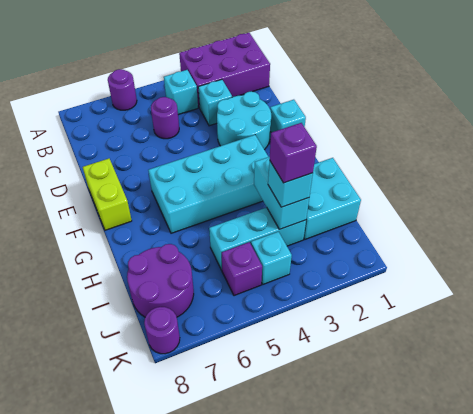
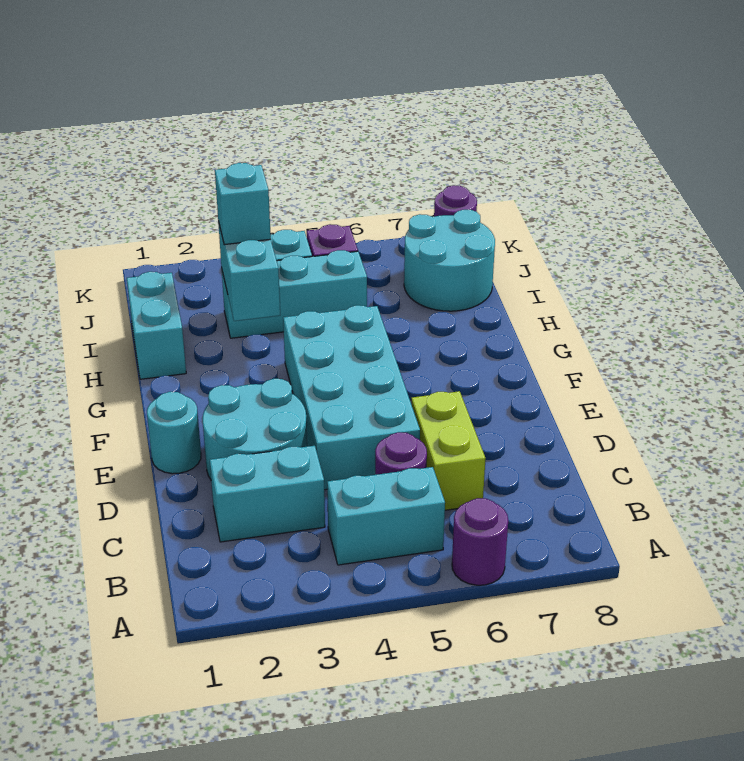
purple 2x3 brick [179,33,270,108] -> none
cyan 1x1 brick [164,70,198,115] -> cyan 1x2 brick [327,467,445,565]
cyan 1x1 brick [198,80,232,126] -> cyan 1x2 brick [210,446,325,542]
cyan 1x1 brick [270,100,306,132] -> cyan 1x1 round brick [147,392,201,474]
lime 1x2 brick [83,159,132,230] -> lime 1x2 brick moved to [411,391,486,510]
cyan 2x4 brick [148,135,268,233] -> cyan 2x4 brick turned to [283,305,420,490]
cyan 2x2 brick [304,158,361,239] -> cyan 1x2 brick [127,272,186,379]
purple 1x1 brick [270,123,317,183] -> none
purple 2x2 round brick [127,244,194,317] -> cyan 2x2 round brick [404,210,495,311]

